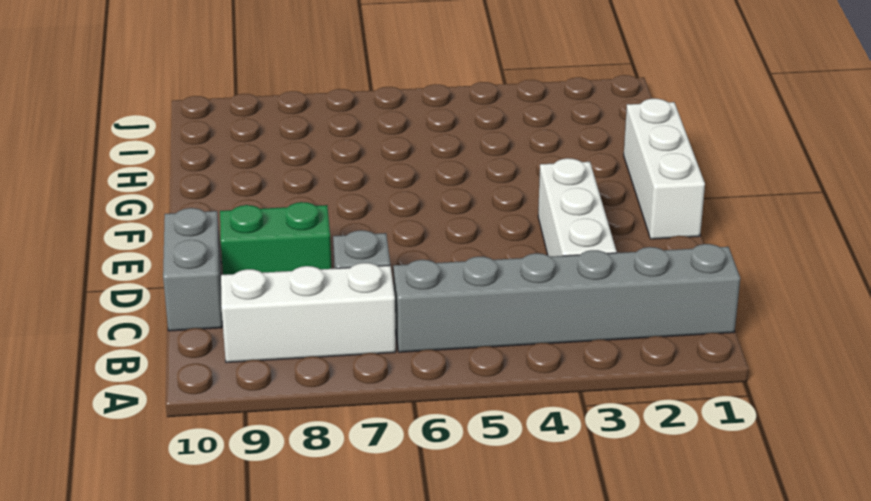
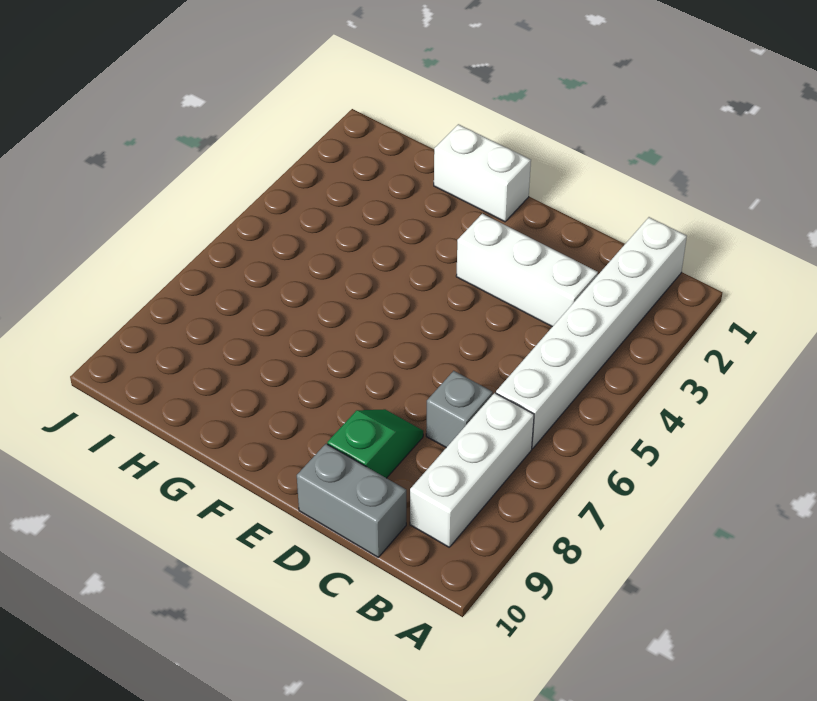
grey 1x6 brick [393,244,740,352] -> white 1x6 brick [496,217,687,449]
green 1x2 brick [220,202,331,275] -> green 1x2 slope [327,409,423,478]
white 1x3 brick [624,99,705,239] -> white 1x2 brick [434,124,531,222]

